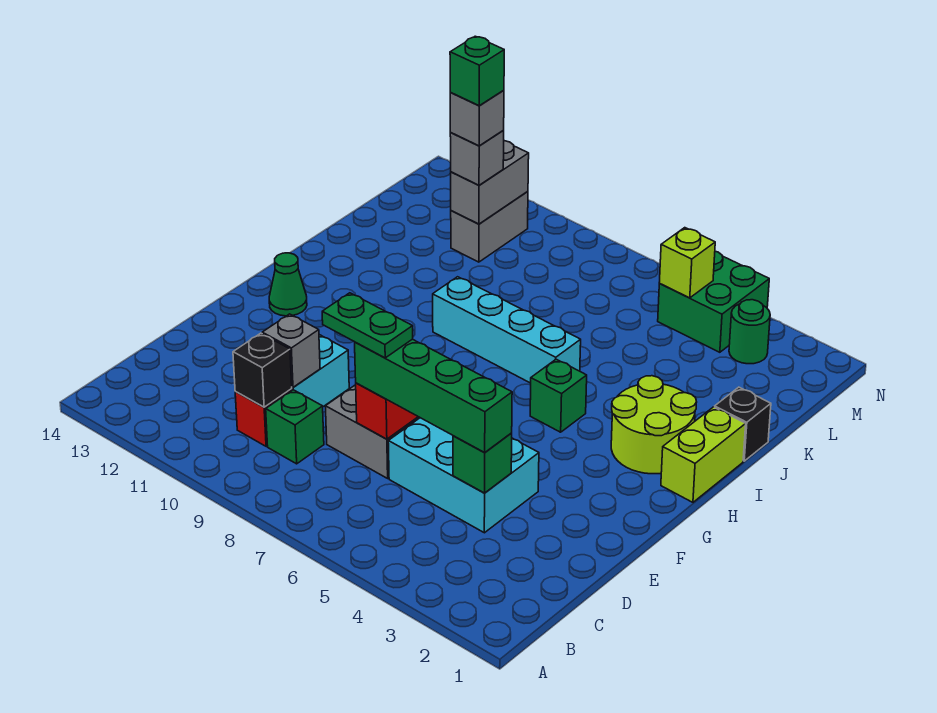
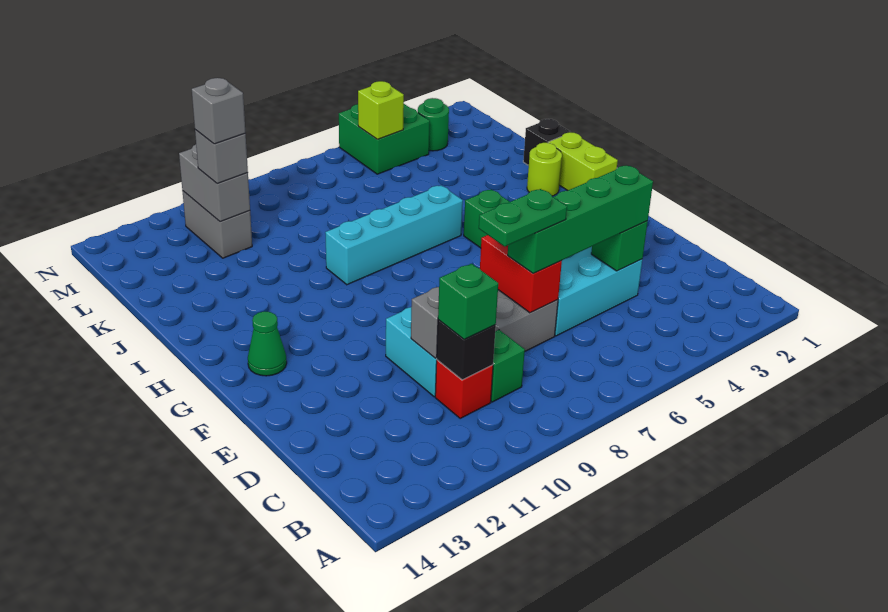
lime 2x2 round brick [611,376,697,474] -> lime 1x1 round brick [527,143,562,196]
green 1x1 brick [450,36,504,106] -> green 1x1 brick moved to [438,264,498,340]

